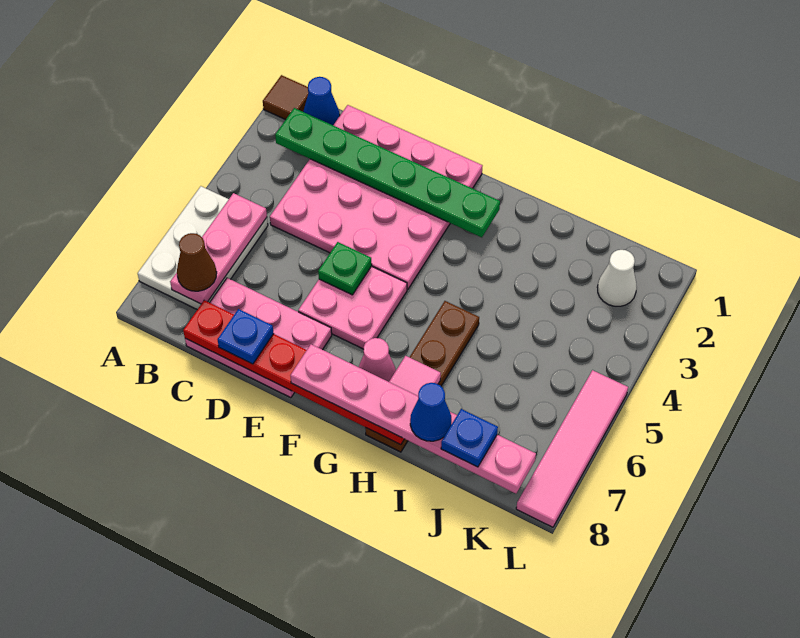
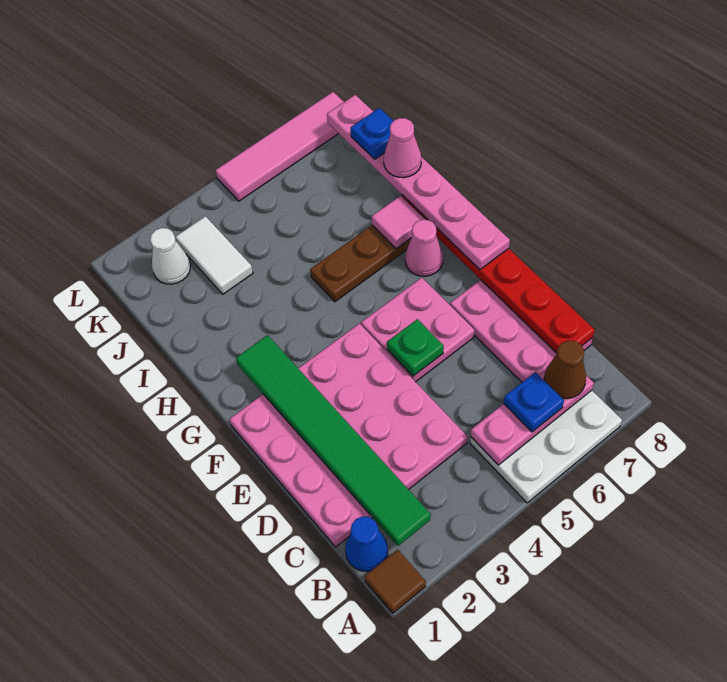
green 1x6 plate [275,108,500,237] -> green 1x6 tile [236,335,431,546]
blue 1x1 plate [218,309,274,364] -> blue 1x1 plate moved to [504,372,564,432]
blue 1x1 cone [410,383,451,441] -> pink 1x1 cone [384,118,421,178]
none -> white 1x2 tile [176,216,253,294]

